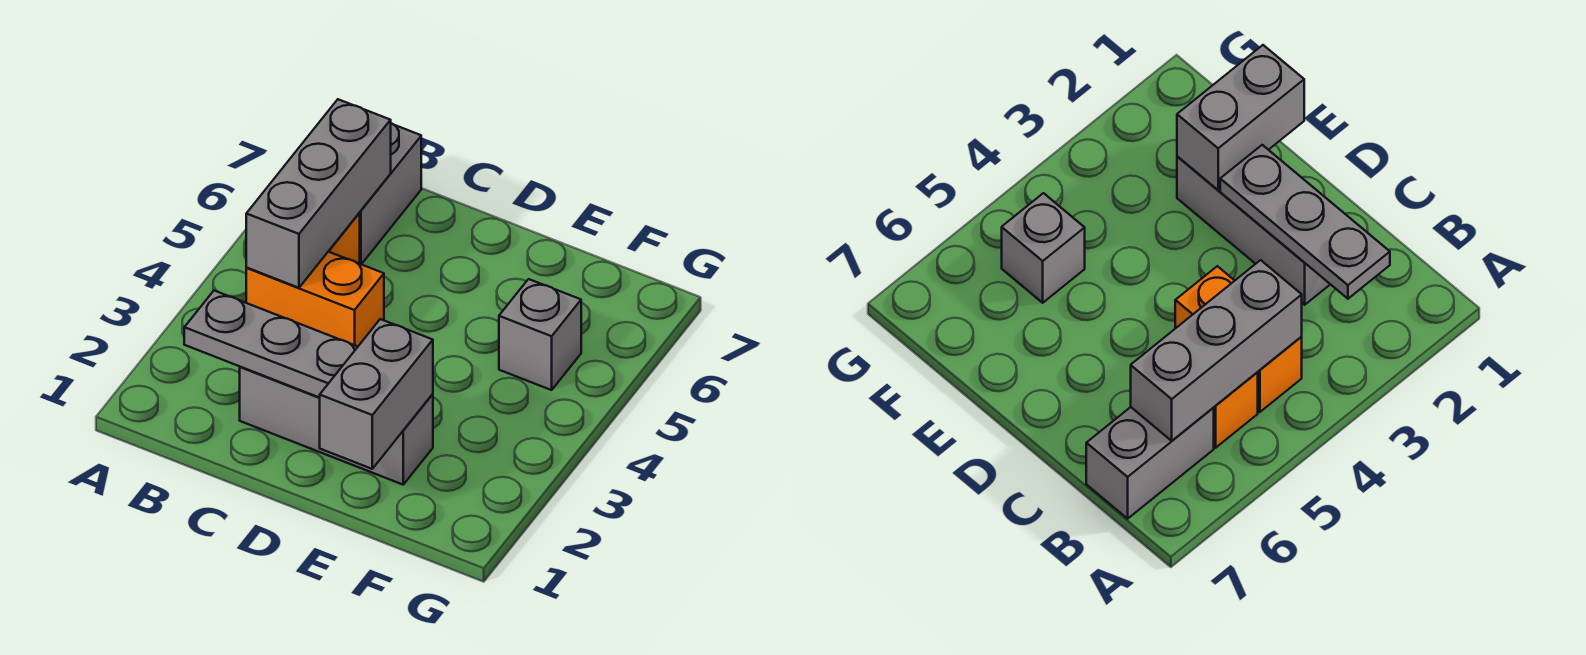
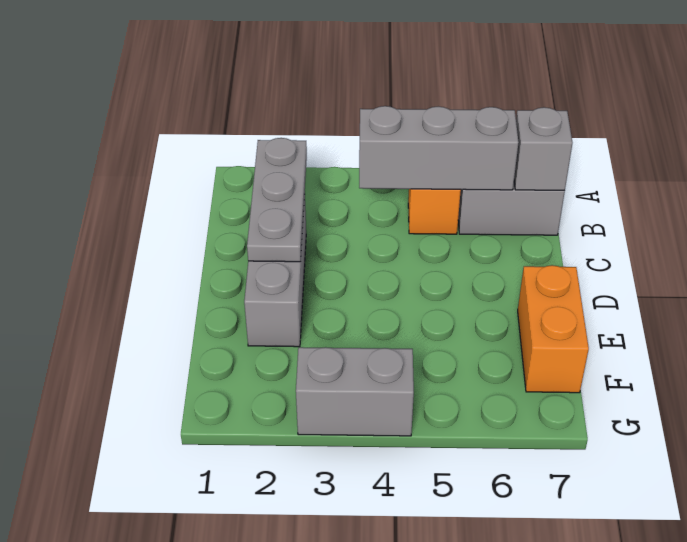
orange 1x2 brick [246,252,384,346] -> orange 1x2 brick moved to [518,265,589,393]
grey 1x2 brick [320,319,433,469] -> grey 1x2 brick moved to [296,347,414,436]
grey 1x1 brick [499,279,581,390] -> grey 1x1 brick moved to [514,107,573,190]

